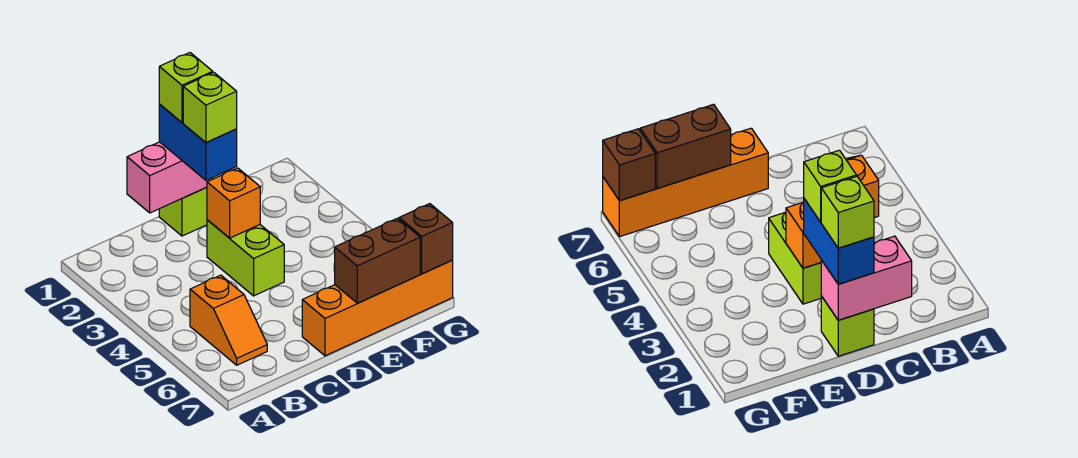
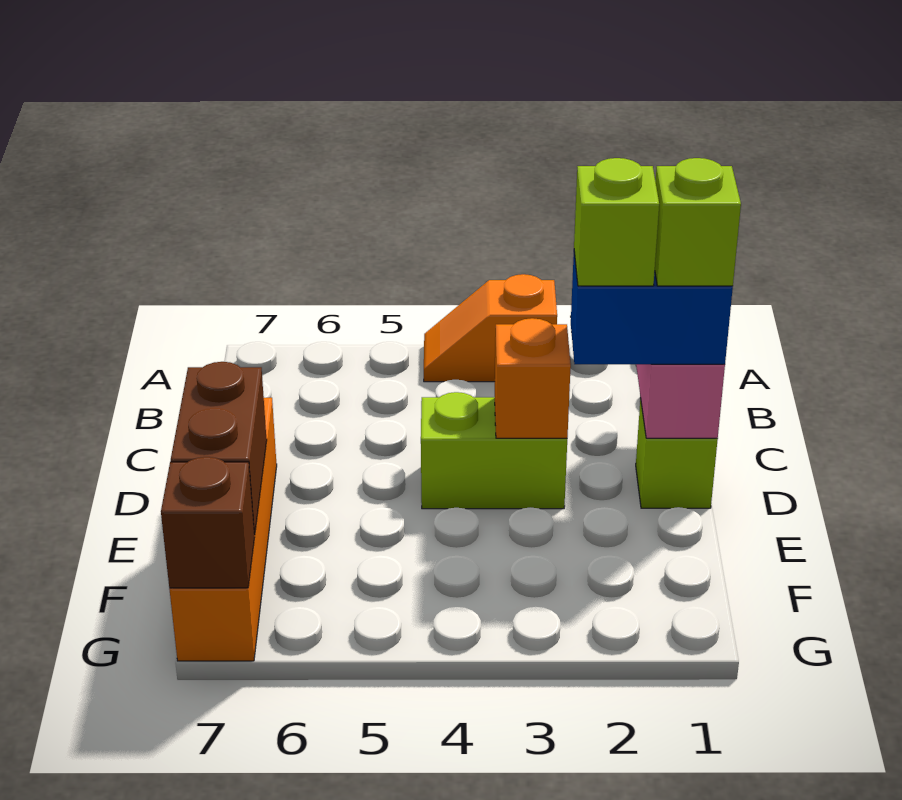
orange 1x2 slope [190,275,267,365] -> orange 1x2 slope moved to [424,274,557,382]

